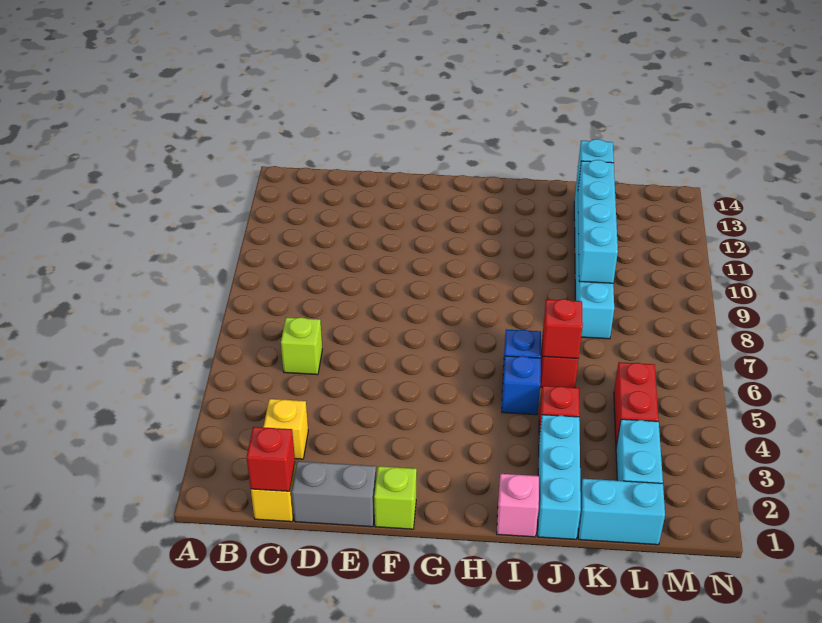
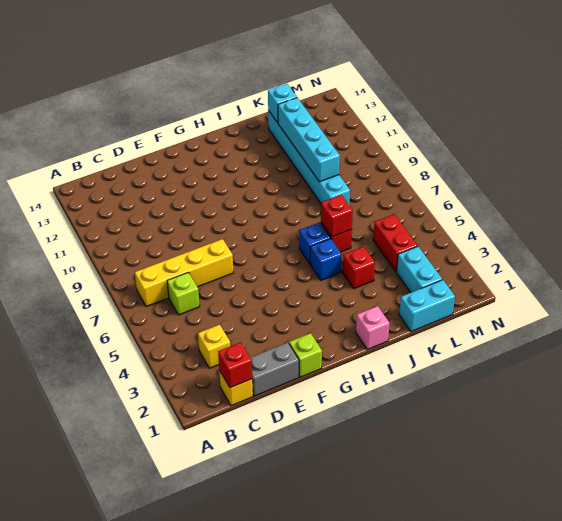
none -> yellow 1x4 brick [135,239,234,307]
cyan 1x3 brick [538,415,581,539] -> none

